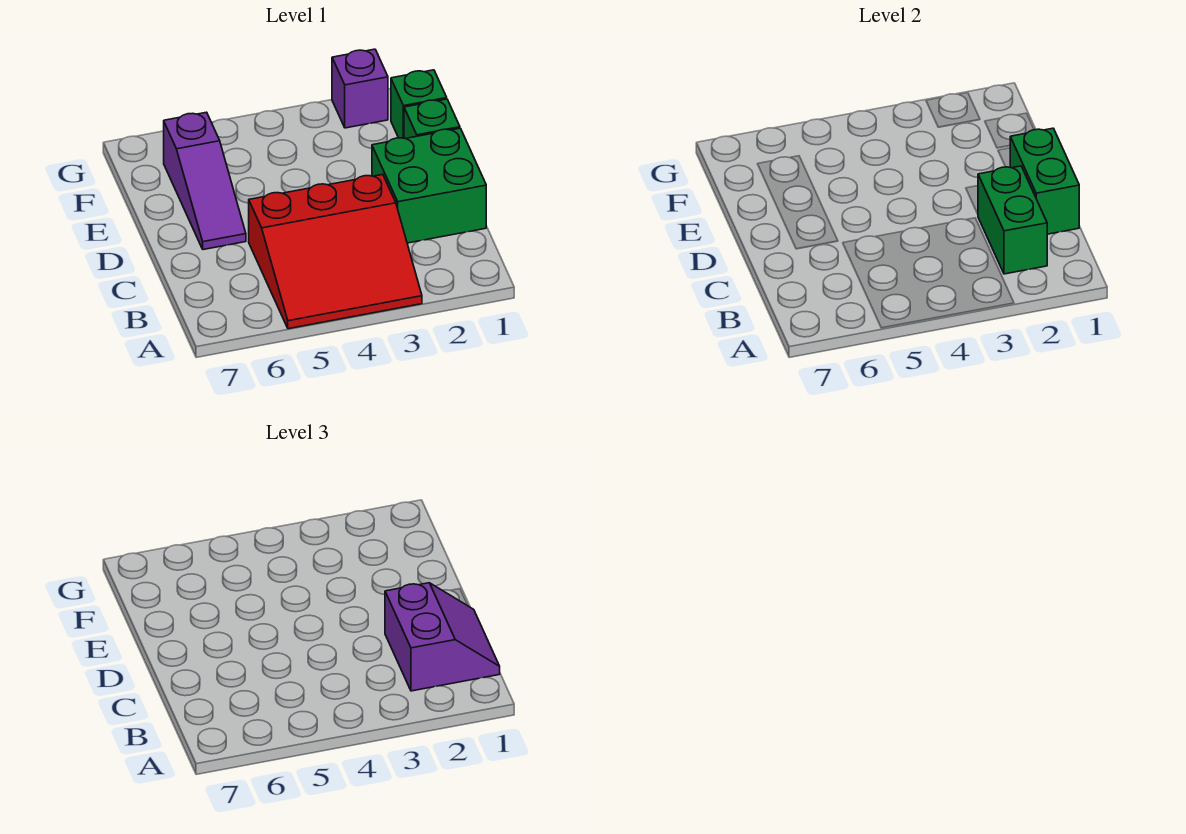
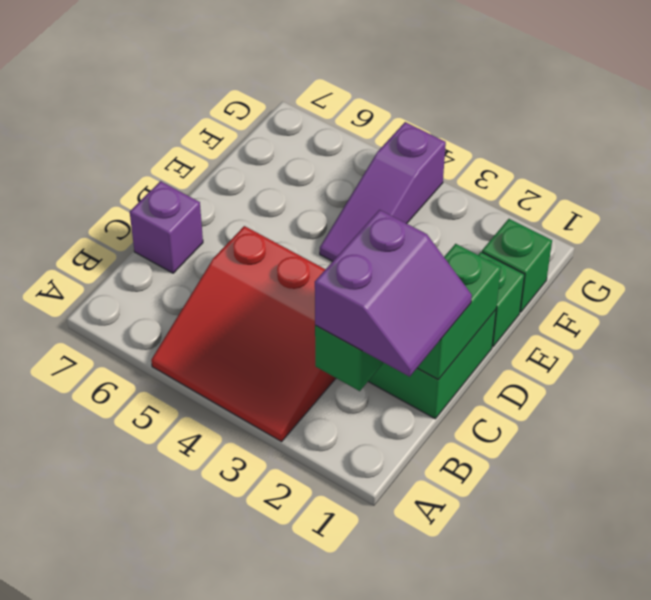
purple 1x3 slope [164,112,246,250] -> purple 1x3 slope moved to [320,122,446,261]
purple 1x1 brick [332,49,388,128] -> purple 1x1 brick moved to [130,181,203,273]

